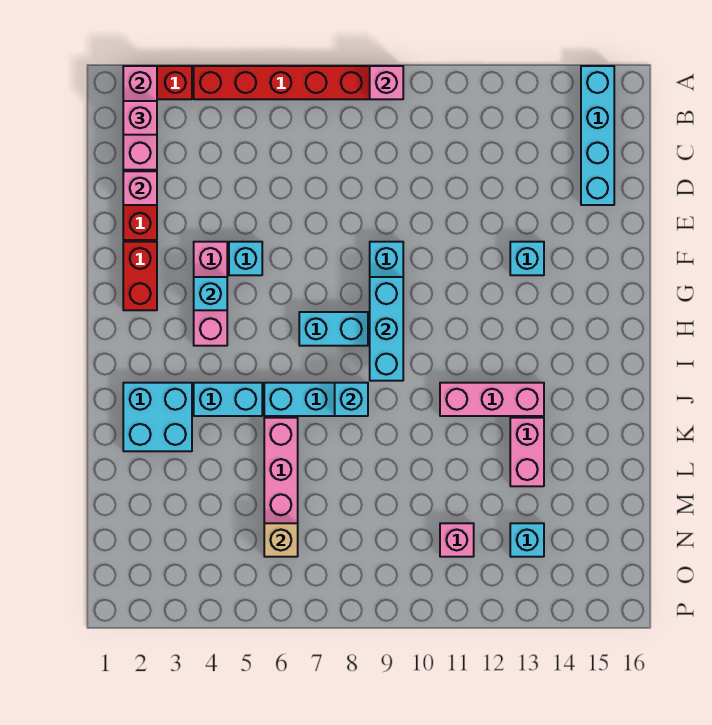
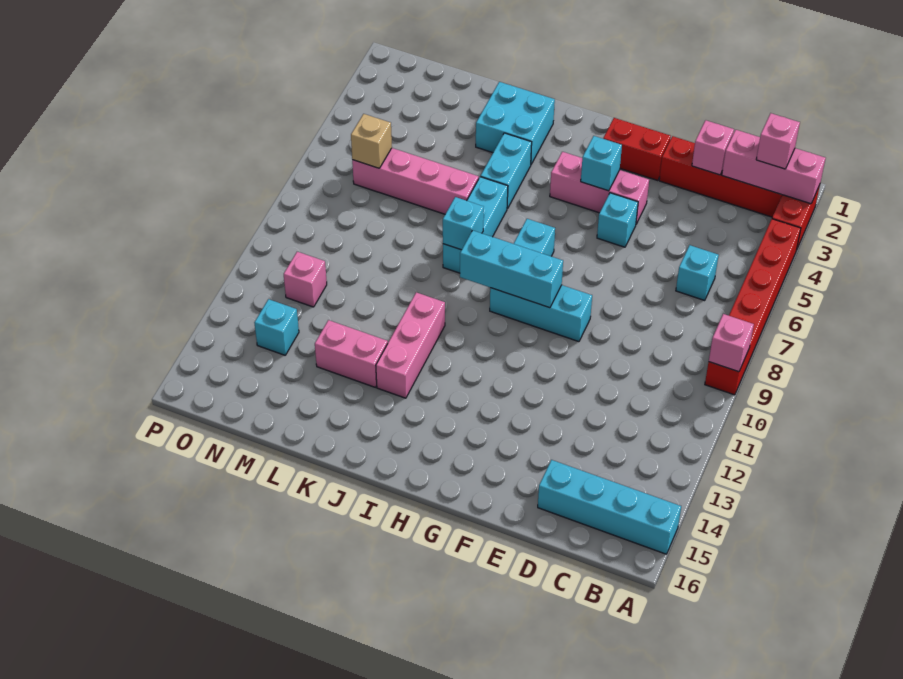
cyan 1x1 brick [510,242,544,275] -> cyan 1x1 brick moved to [676,245,719,301]

